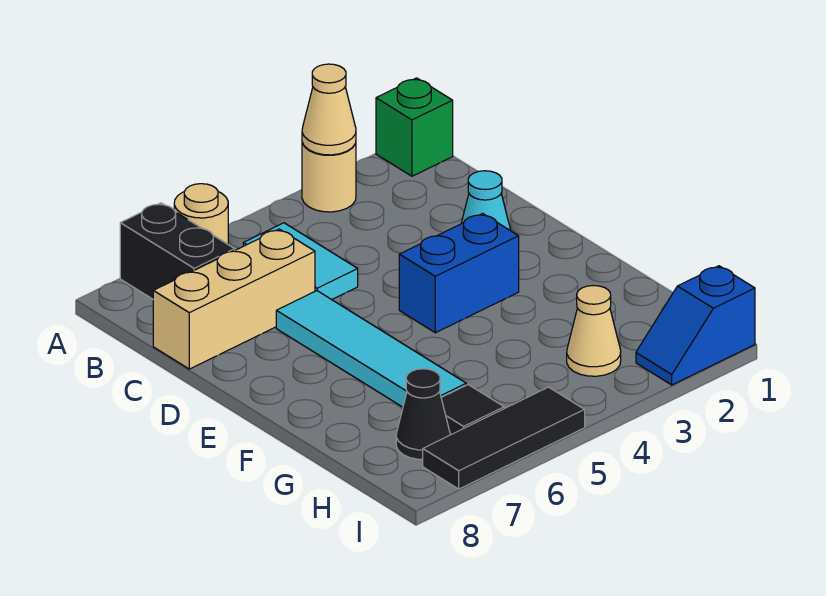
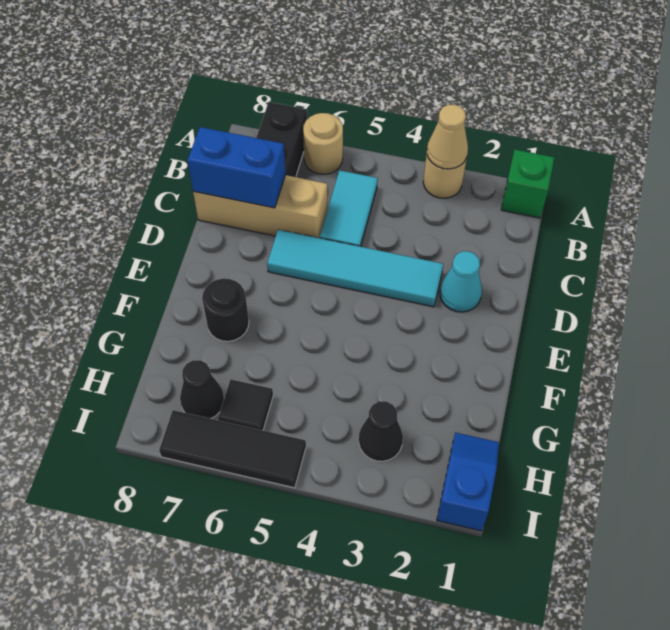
cyan 1x4 tile [276,291,466,407] -> cyan 1x4 tile turned to [267,230,443,307]
blue 1x2 brick [399,214,519,333] -> blue 1x2 brick moved to [187,127,285,208]
none -> black 1x1 round brick [202,278,249,341]
tan 1x1 cone [567,285,621,376] -> black 1x1 cone [359,401,403,461]
blue 1x2 slope [636,266,755,385] -> blue 1x2 slope turned to [437,432,499,531]

